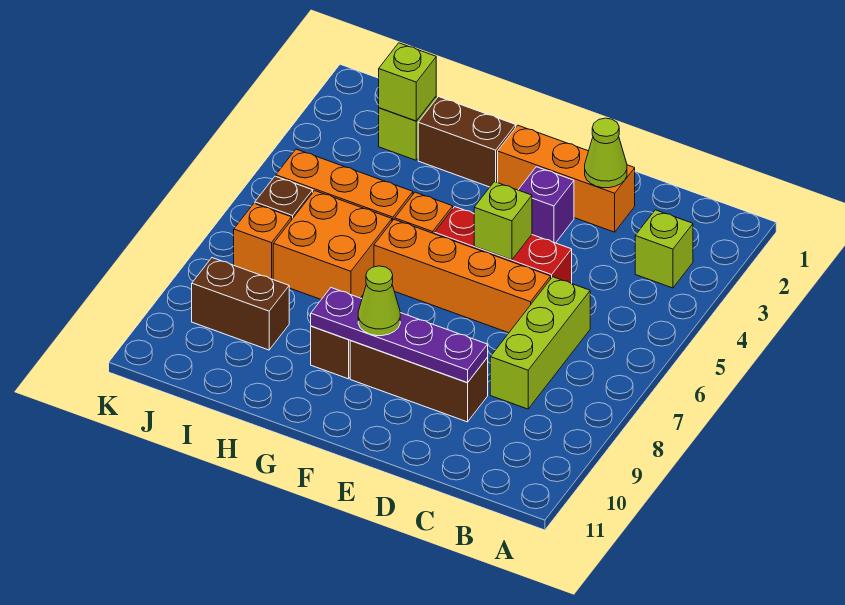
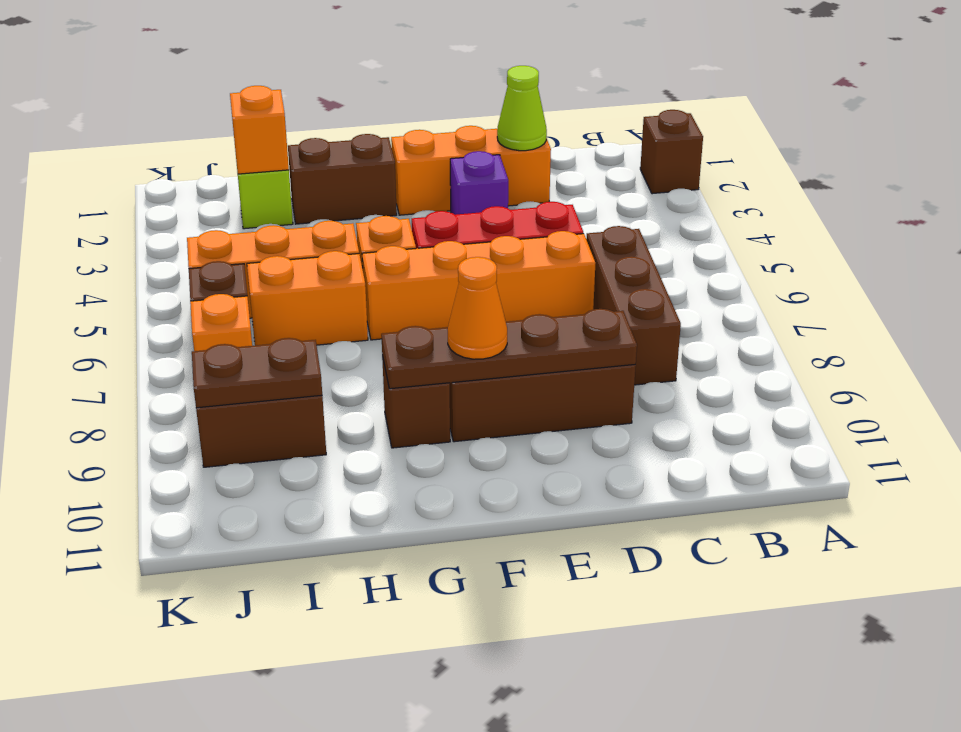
none -> brown 1x1 brick [640,110,703,194]
lime 1x1 brick [635,210,693,288] -> none
lime 1x3 brick [490,277,590,409] -> brown 1x3 brick [586,226,681,385]
purple 1x4 plate [311,288,488,383] -> brown 1x4 plate [381,309,637,389]
lime 1x1 brick [474,182,532,260] -> none
lime 1x1 cone [358,266,400,336] -> orange 1x1 cone [448,257,507,359]
orange 2x2 brick [273,191,392,299] -> orange 1x2 brick [247,251,368,345]
lime 1x1 brick [379,43,436,121] -> orange 1x1 brick [230,86,289,174]
none -> brown 1x2 plate [192,338,322,408]

